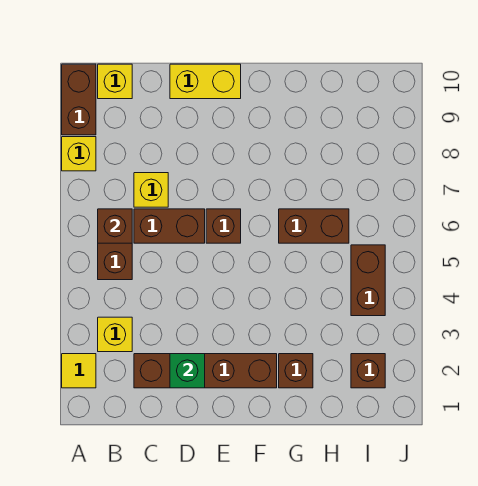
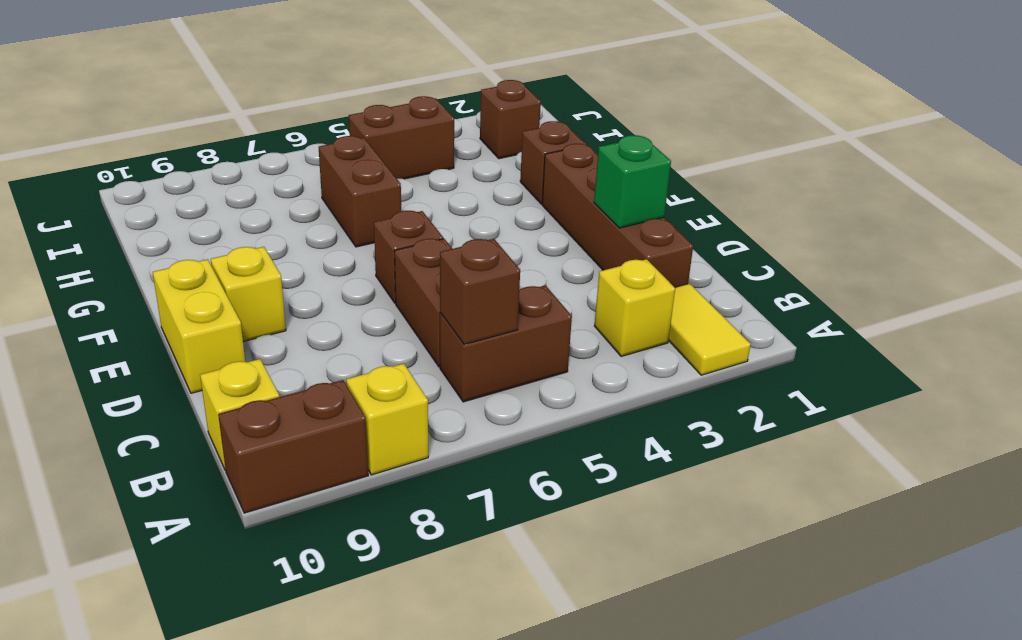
yellow 1x1 tile [62,354,96,388] -> yellow 1x2 tile [668,284,751,375]
yellow 1x1 brick [134,173,168,207] -> yellow 1x1 brick moved to [211,247,286,342]

